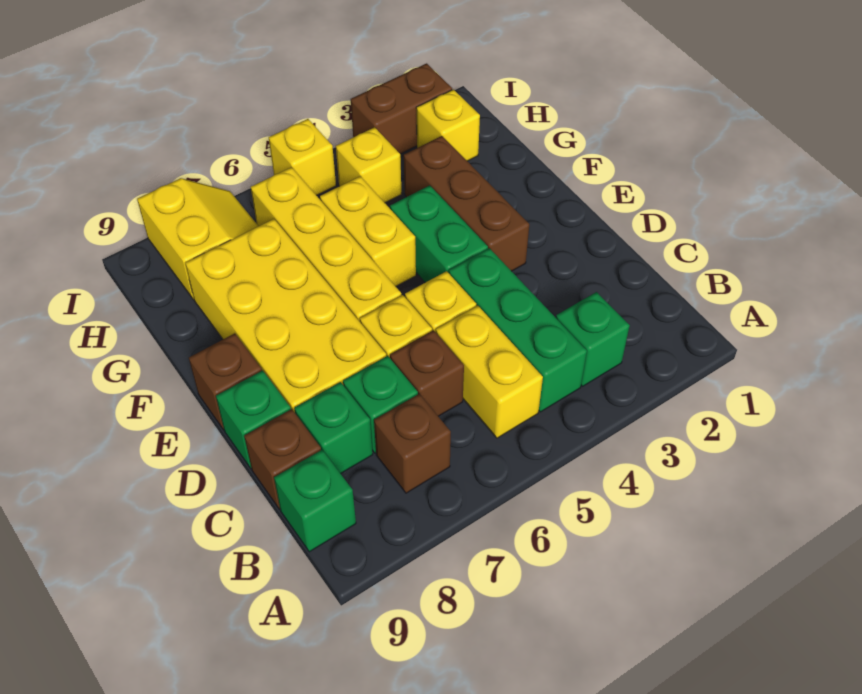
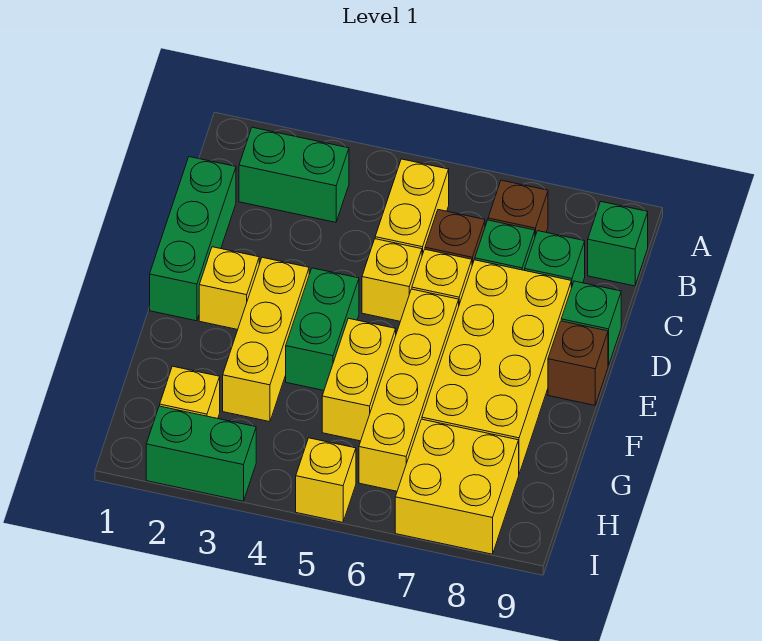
green 1x1 brick [556,292,630,386] -> green 1x2 brick [239,127,349,222]
green 1x3 brick [449,248,587,412] -> green 1x3 brick moved to [150,157,236,321]
brown 1x1 brick [244,409,321,509] -> none
brown 1x3 brick [404,136,529,271] -> yellow 1x3 brick [223,257,309,422]
yellow 1x1 brick [336,127,401,203] -> yellow 1x1 brick moved to [199,247,259,330]
yellow 2x2 slope [137,178,258,300] -> yellow 2x2 brick [395,419,519,554]
brown 1x2 brick [351,63,452,154] -> green 1x2 brick [146,406,256,501]

